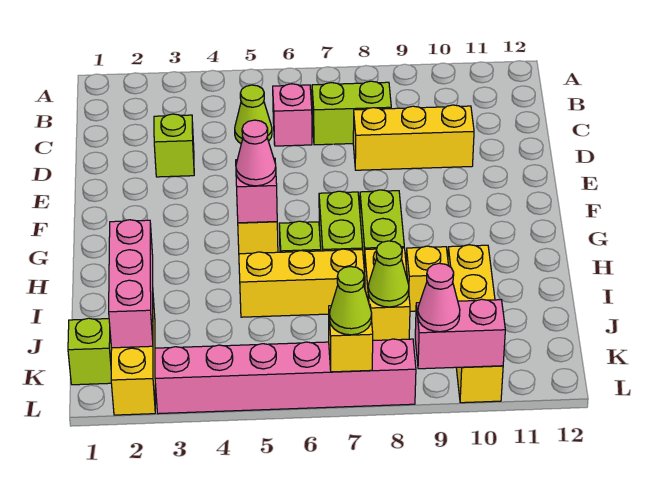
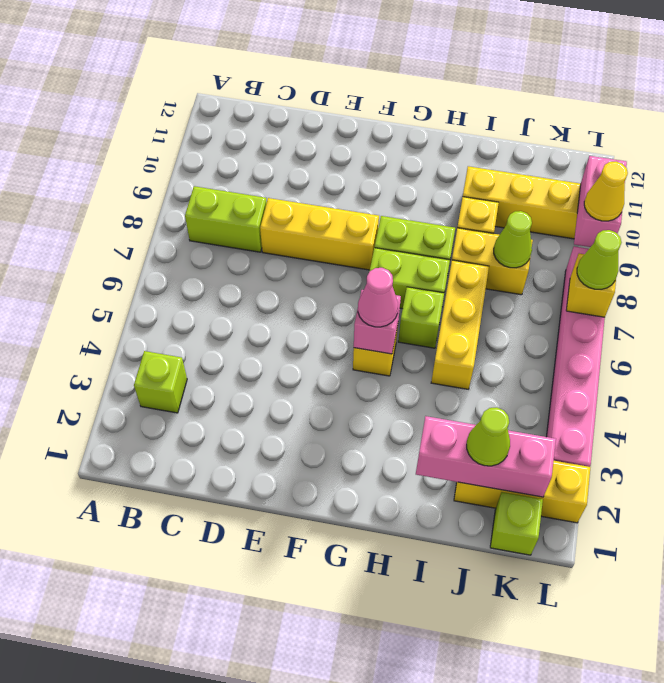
lime 1x1 cone [235,85,272,143] -> lime 1x1 cone moved to [467,407,510,466]
pink 1x1 brick [273,84,312,146] -> none
lime 1x2 brick [312,81,391,145] -> lime 1x2 brick turned to [185,186,267,252]
lime 1x1 brick [154,114,194,177] -> lime 1x1 brick moved to [134,351,187,413]
yellow 1x3 brick [353,105,474,170] -> yellow 1x3 brick turned to [260,198,379,270]
pink 1x1 cone [418,263,460,332] -> yellow 1x1 cone [584,162,628,221]

